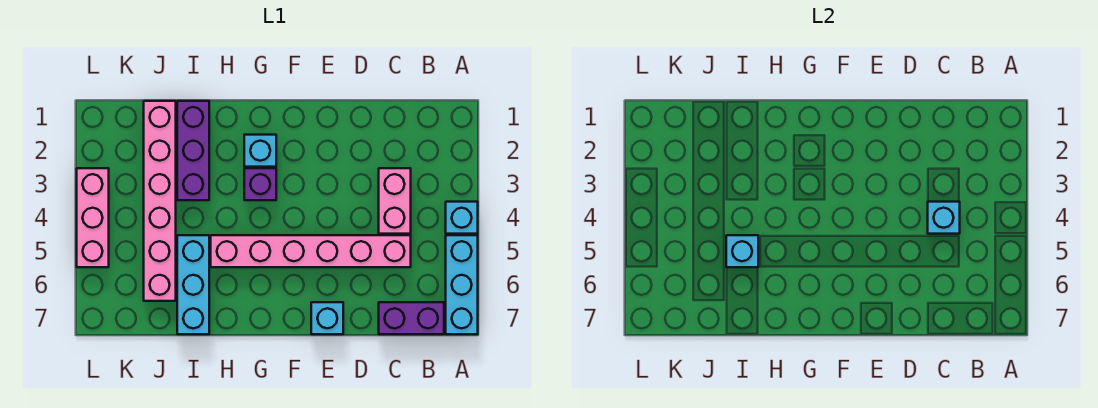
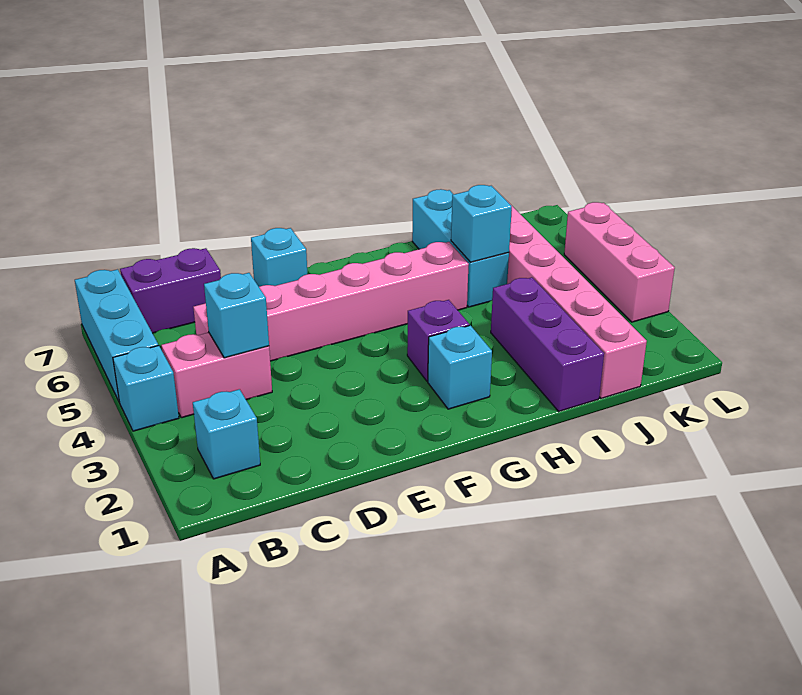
none -> cyan 1x1 brick [193,389,260,479]
pink 1x2 brick [379,168,411,234] -> pink 1x2 brick turned to [161,333,272,418]

